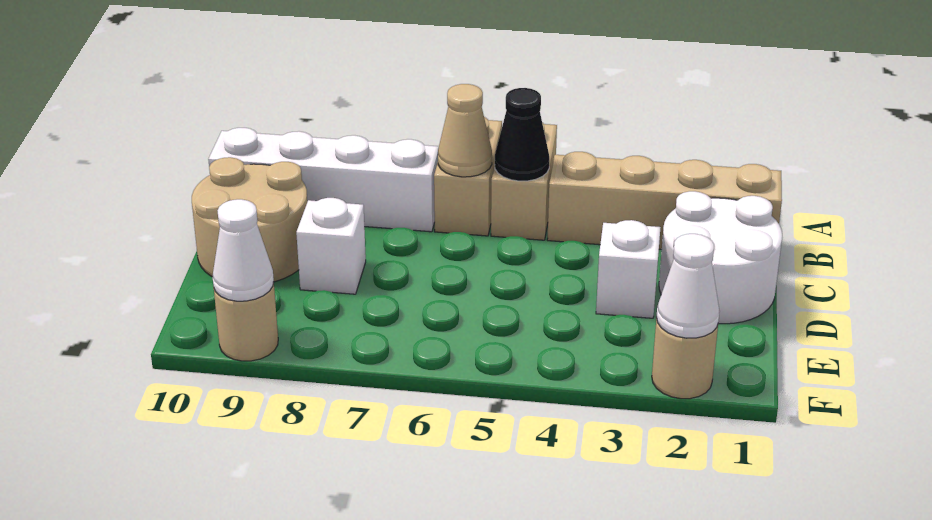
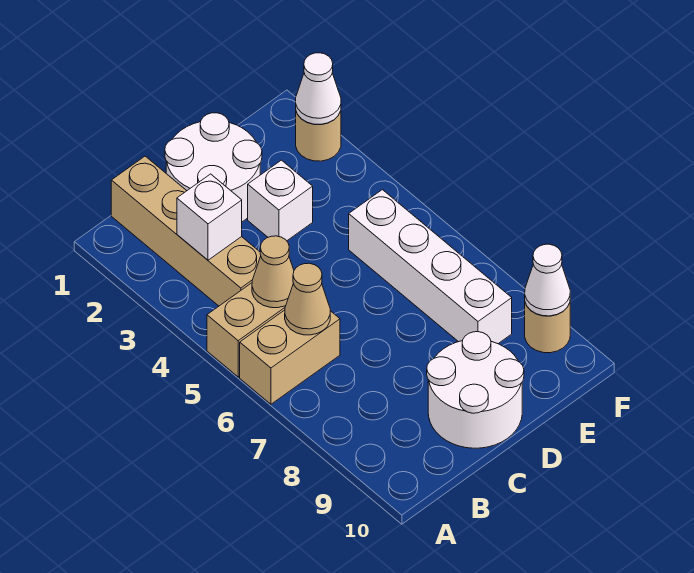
black 1x1 cone [495,88,549,181] -> tan 1x1 cone [252,236,294,308]
white 1x4 brick [208,128,439,232] -> white 1x4 brick moved to [349,190,512,344]
tan 2x2 round brick [192,157,307,282] -> white 2x2 round brick [427,332,524,448]
white 1x1 brick [296,198,366,294] -> white 1x1 brick moved to [177,174,242,260]

